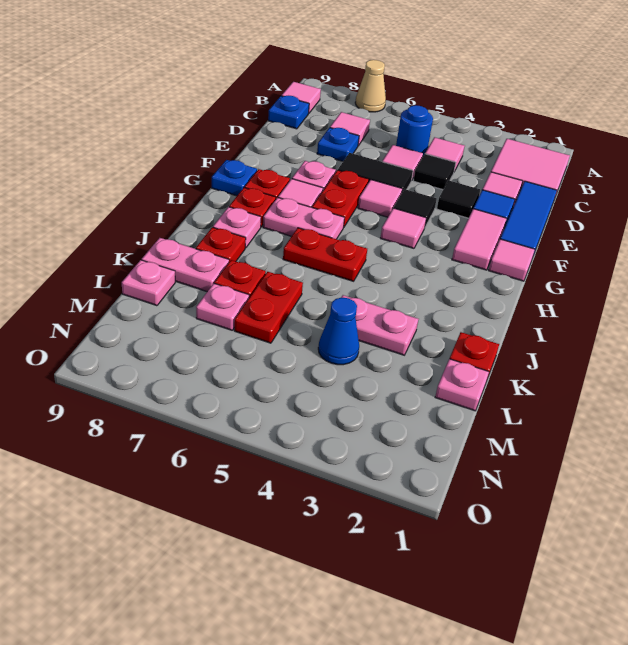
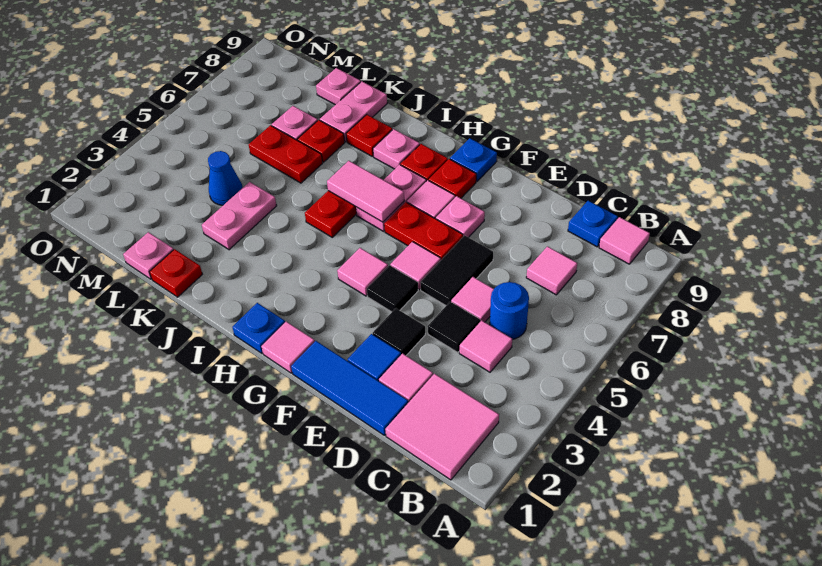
tan 1x1 cone [355,60,386,112] -> none
blue 1x1 plate [317,128,359,161] -> blue 1x1 plate moved to [232,303,285,353]
pink 1x2 tile [452,209,507,270] -> pink 1x2 tile moved to [327,161,404,222]

